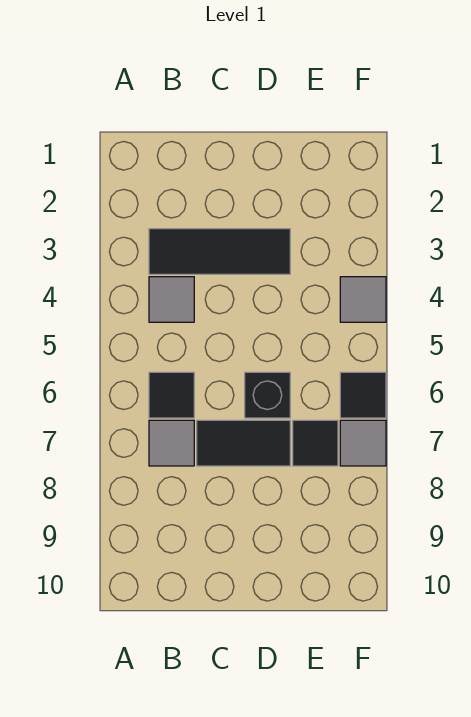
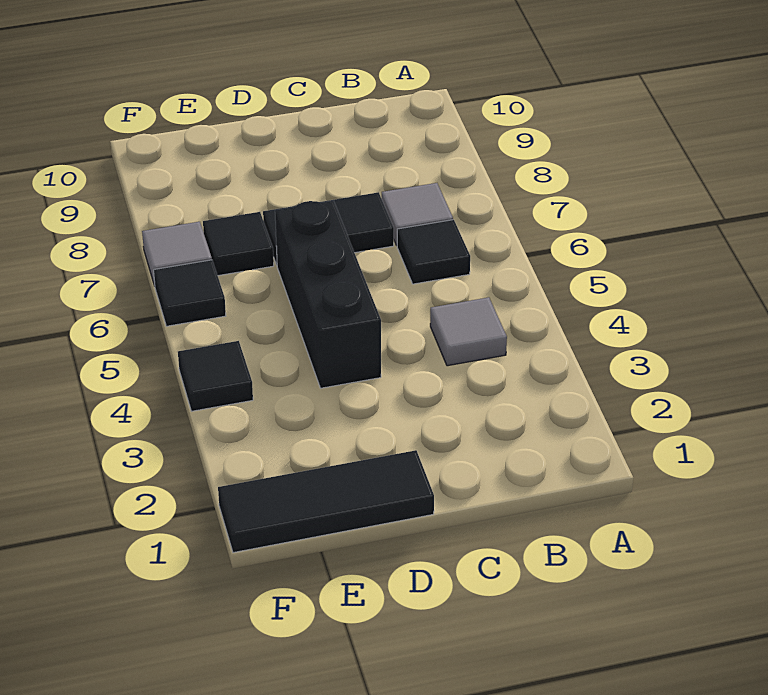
black 1x3 tile [149,229,290,274] -> black 1x3 tile moved to [218,450,434,553]
black 1x1 brick [245,372,290,418] -> black 1x3 brick [275,201,381,388]
grey 1x1 tile [340,277,386,322] -> black 1x1 tile [178,341,253,411]

